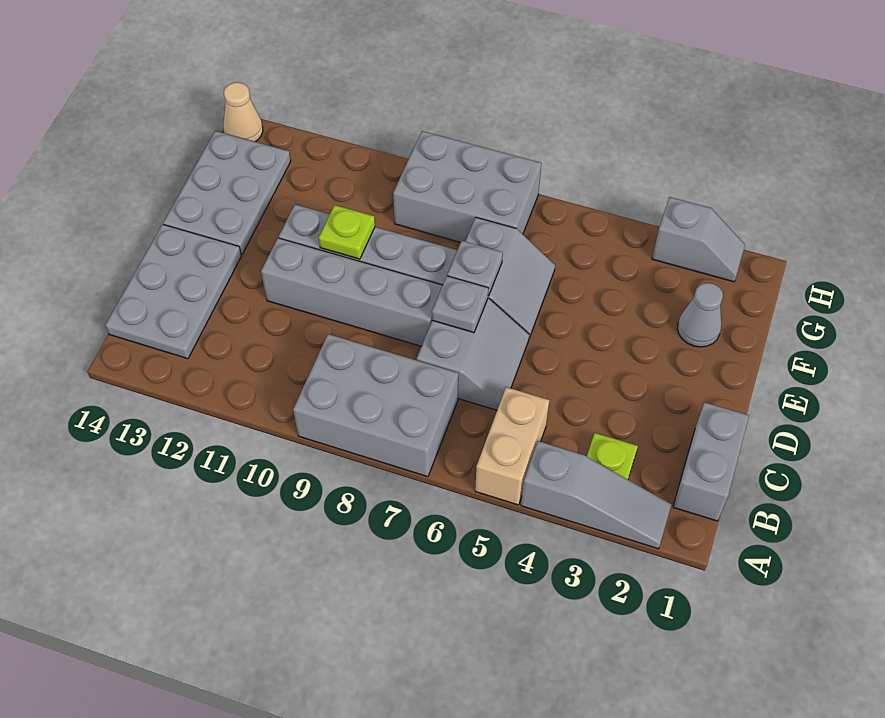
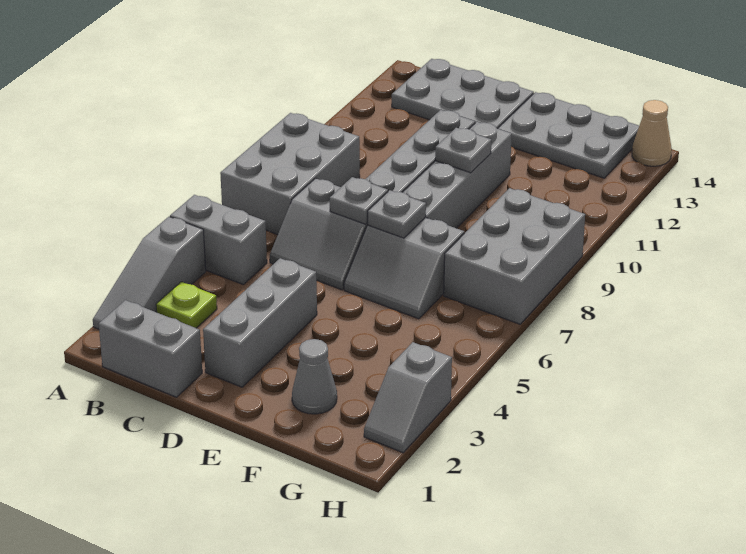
tan 1x2 brick [475,387,549,505] -> grey 1x2 brick [170,195,267,284]
none -> grey 1x3 brick [203,258,317,387]
lime 1x1 plate [319,205,375,259] -> grey 1x1 plate [435,128,491,173]

